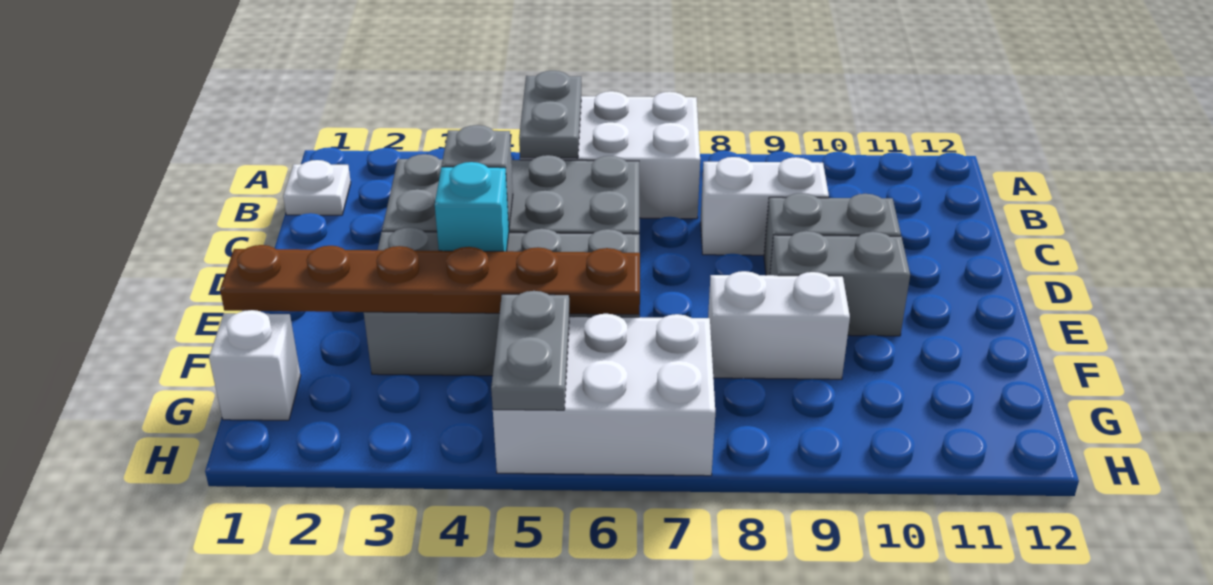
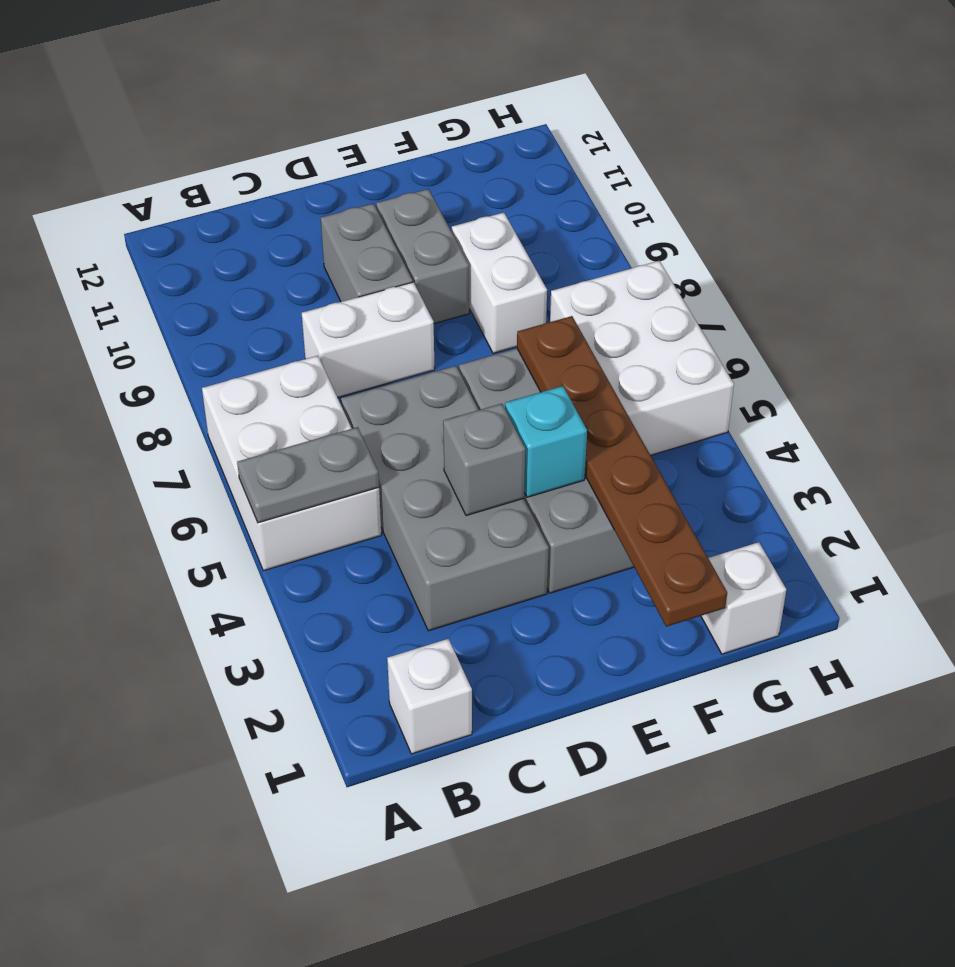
white 1x1 plate [283,160,351,215] -> white 1x1 brick [387,639,472,754]
white 1x2 brick [701,157,829,255] -> white 1x2 brick turned to [302,282,435,397]
grey 1x2 plate [491,291,570,410] -> none

